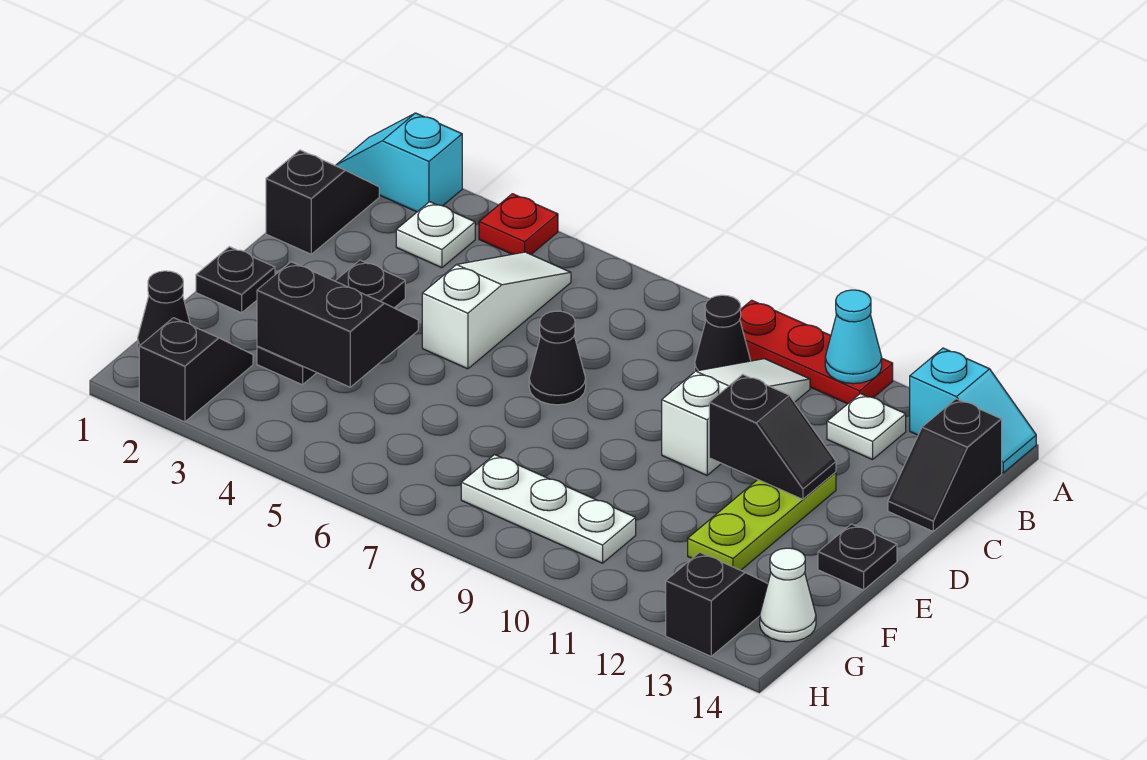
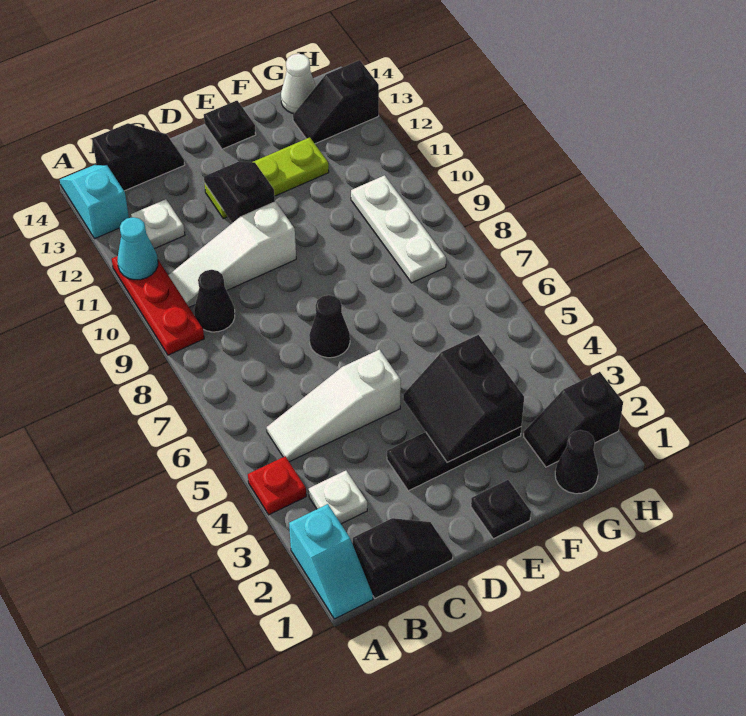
black 1x2 slope [266,150,379,254] -> black 1x2 slope turned to [353,518,453,598]

